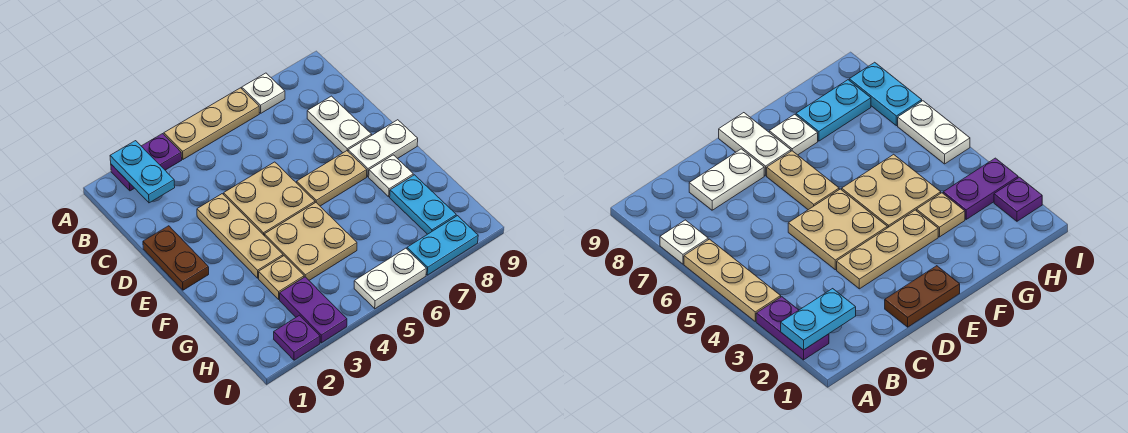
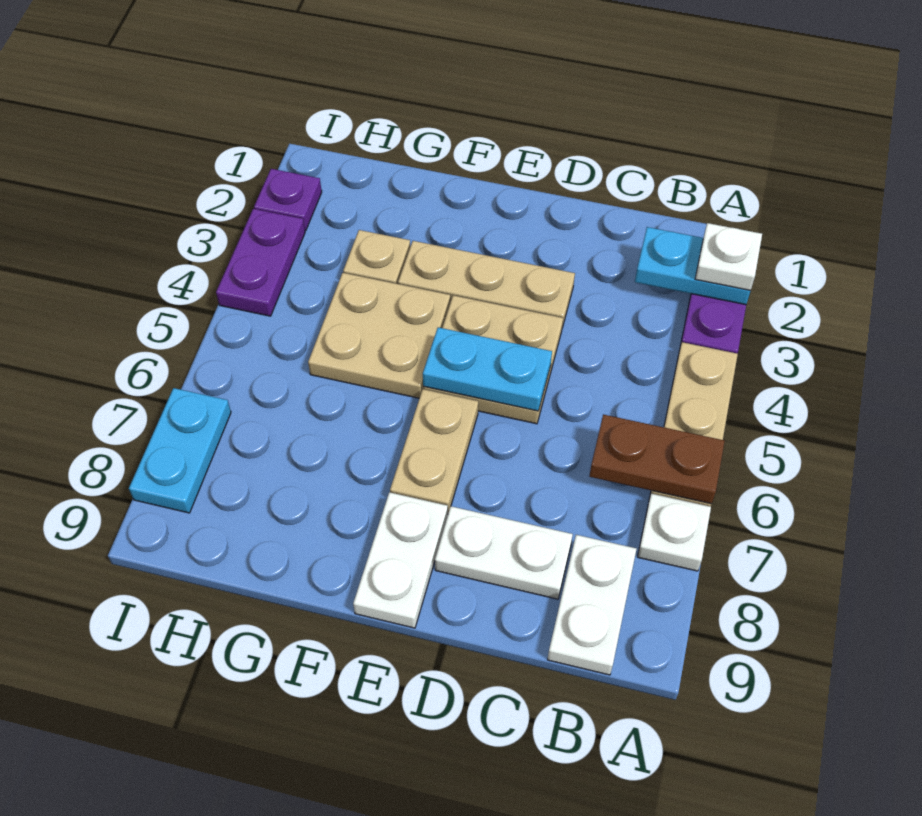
brown 1x2 plate [143,226,209,290] -> brown 1x2 plate moved to [589,415,725,504]
white 1x1 plate [369,155,413,197] -> white 1x1 plate moved to [695,223,762,291]
cyan 1x2 plate [390,175,456,234] -> cyan 1x2 plate moved to [423,327,552,411]
purple 1x2 plate [280,277,347,343] -> purple 1x2 plate turned to [216,209,305,316]
white 1x2 plate [354,248,426,309] -> white 1x2 plate moved to [548,535,636,675]

